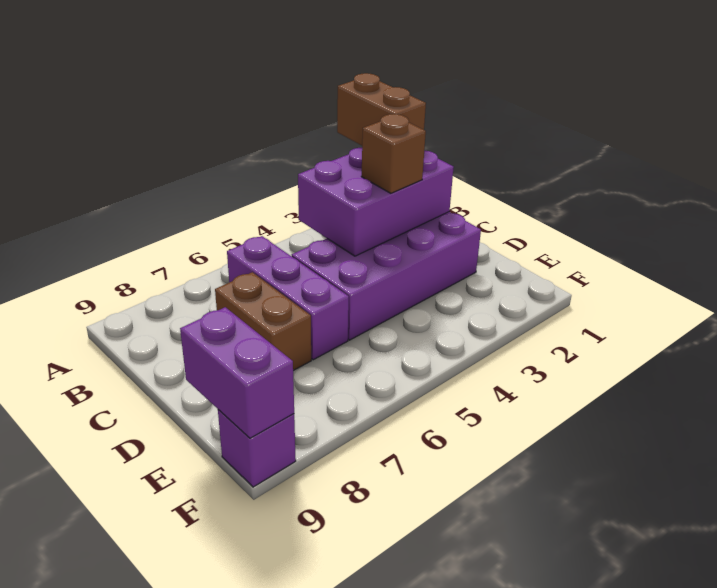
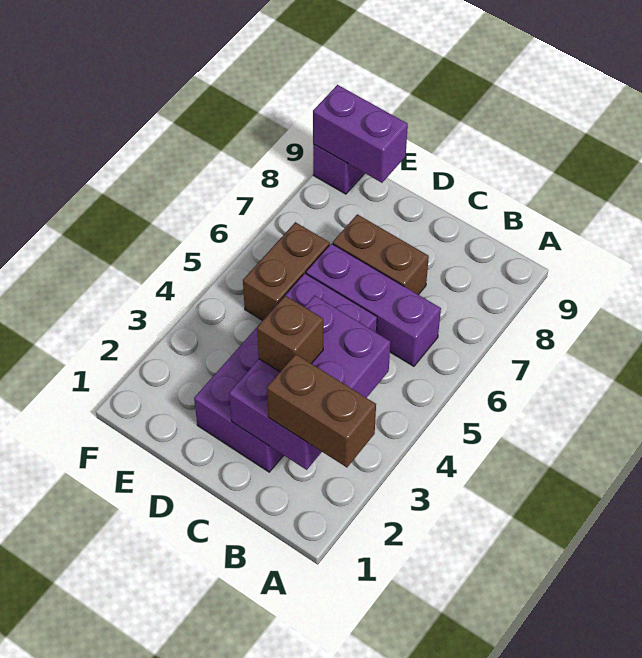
none -> brown 1x2 brick [243,222,330,321]

